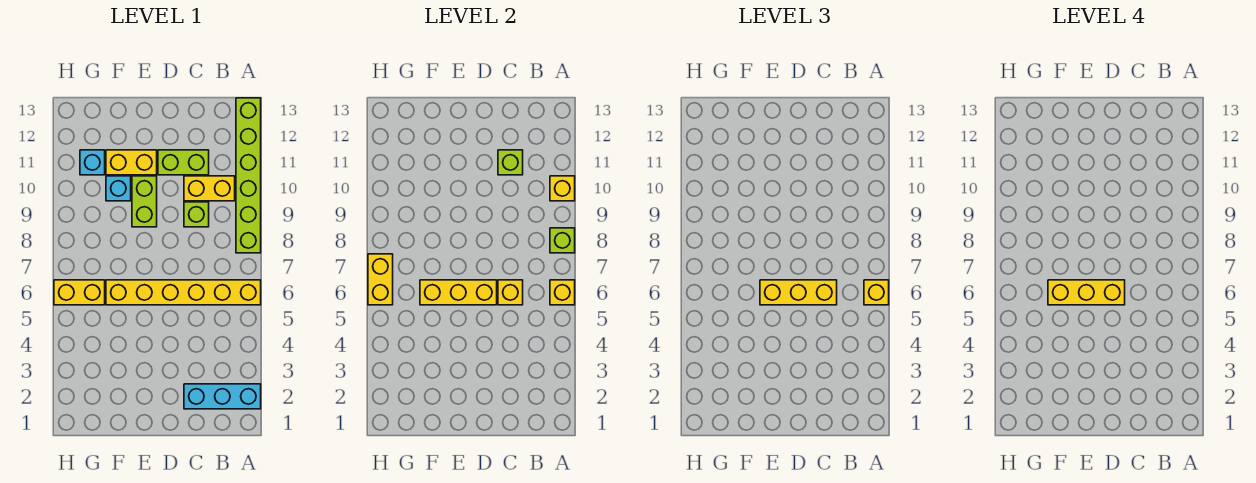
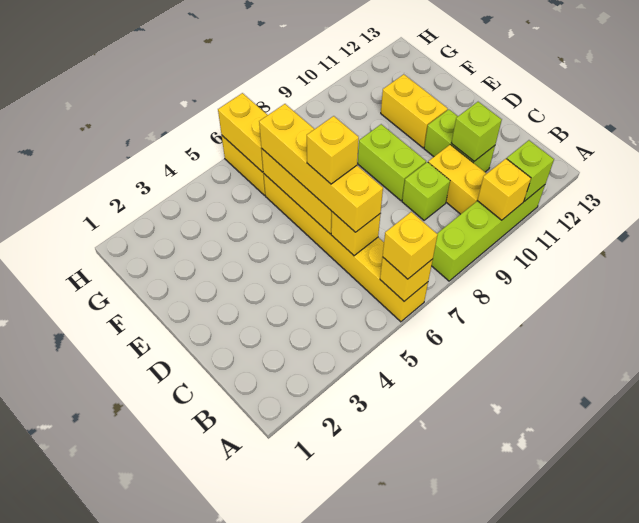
cyan 1x3 brick [184,384,261,409] -> none
lime 1x6 brick [236,98,261,253] -> lime 1x4 brick [432,185,545,281]
lime 1x1 brick [550,228,575,253] -> lime 1x1 brick moved to [507,140,554,201]
yellow 1x3 brick [760,280,837,305] -> yellow 1x4 brick [259,104,383,232]
yellow 1x3 brick [1048,280,1125,305] -> yellow 1x1 brick [307,116,359,184]
lime 1x2 brick [132,176,157,227] -> lime 1x2 brick turned to [358,124,426,201]
cyan 1x1 brick [106,176,131,201] -> none
cyan 1x1 brick [80,150,105,175] -> none
yellow 1x2 brick [368,254,393,305] -> yellow 1x2 brick turned to [218,93,267,172]

